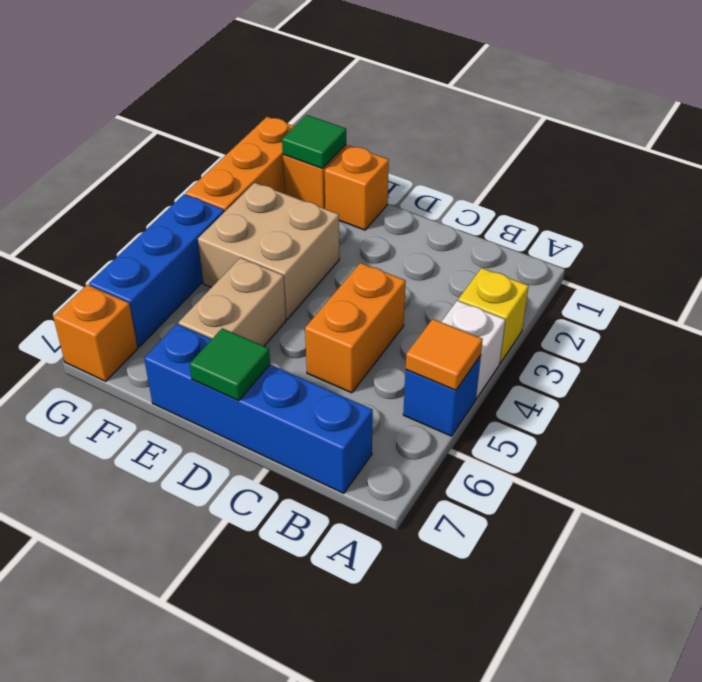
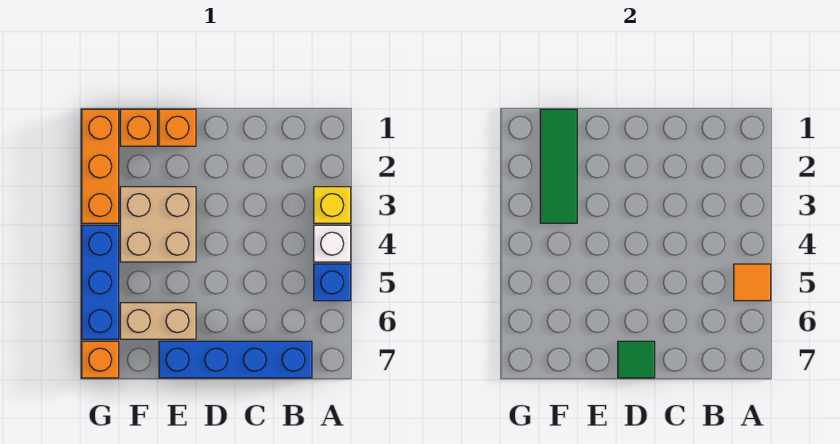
orange 1x2 brick [305,263,406,393] -> none
tan 1x2 brick [179,258,286,346] -> tan 1x2 brick turned to [120,303,196,339]
green 1x1 tile [282,115,346,169] -> green 1x3 tile [540,109,577,223]

